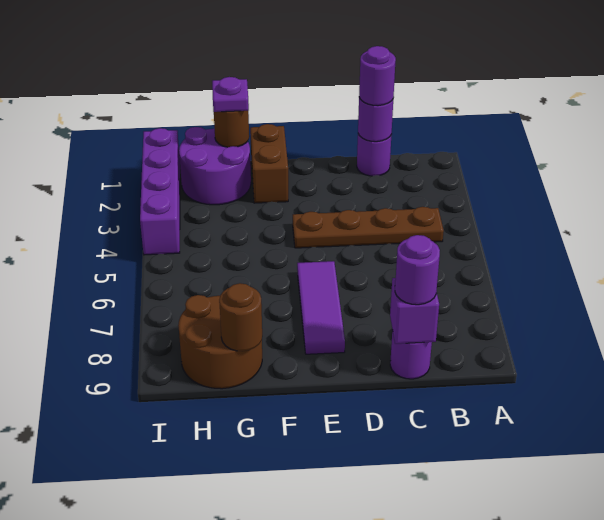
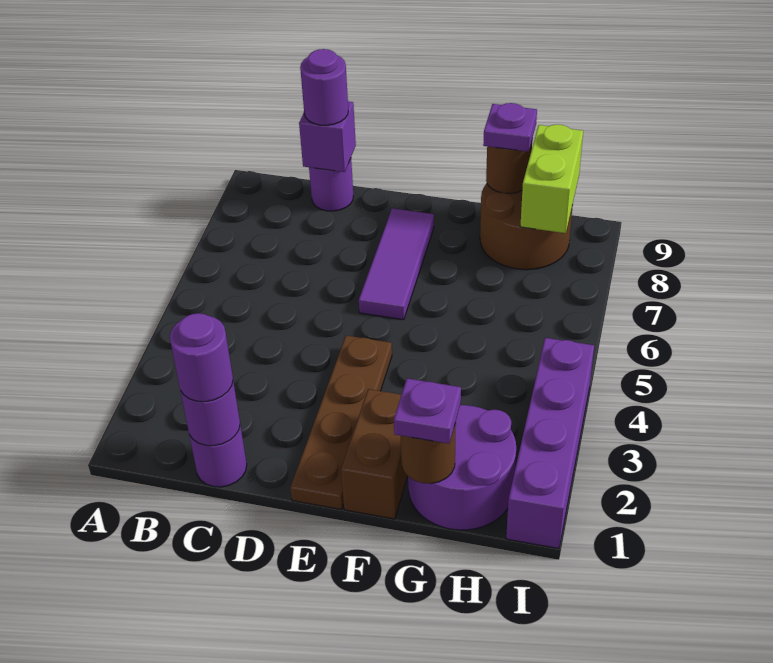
brown 1x4 plate [293,207,444,248] -> brown 1x4 plate turned to [290,336,392,510]
none -> purple 1x1 plate [483,103,537,152]
none -> lime 1x2 brick [520,124,583,233]

